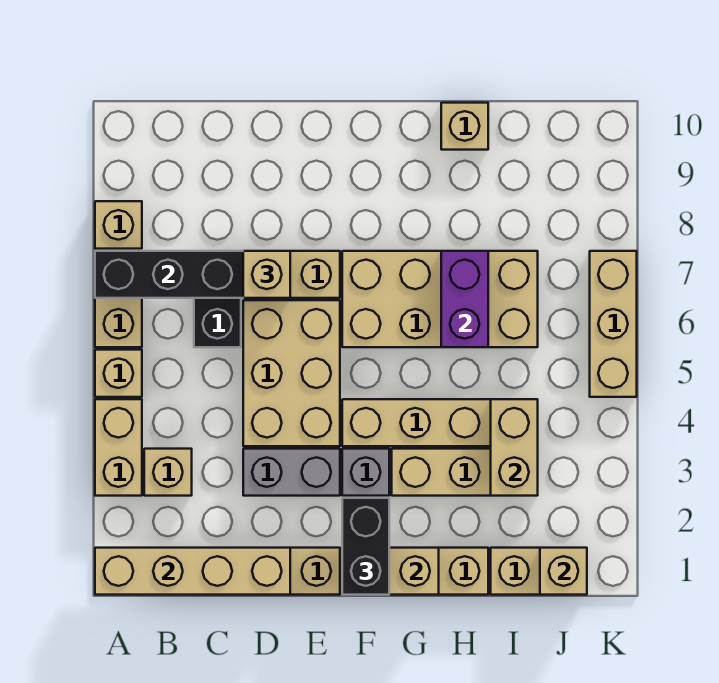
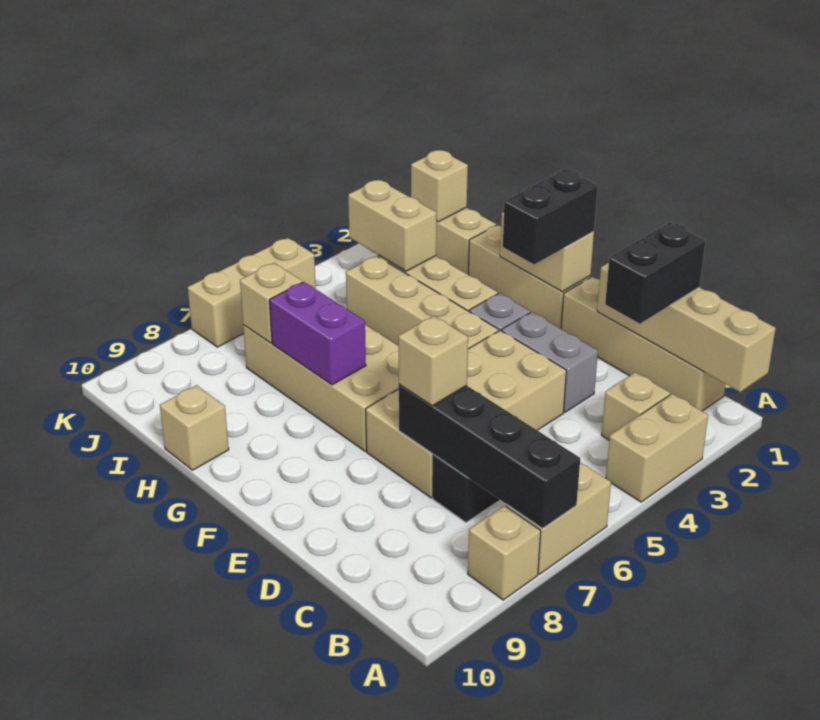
tan 1x1 brick [95,350,142,397] -> tan 1x1 brick moved to [240,263,302,343]
none -> black 1x2 brick [605,222,705,324]
purple 1x2 brick [441,251,488,347] -> purple 1x2 brick turned to [270,282,366,385]
tan 1x2 brick [491,399,538,496] -> tan 1x2 brick turned to [348,180,437,271]

